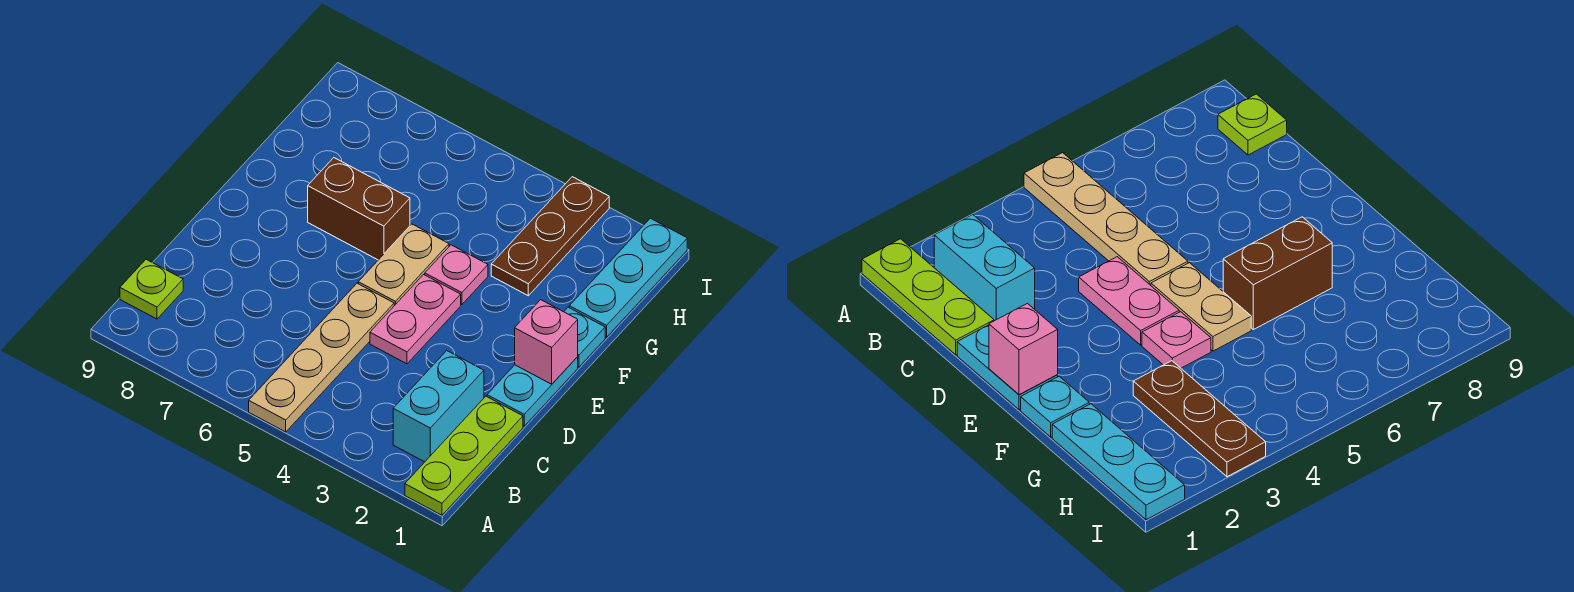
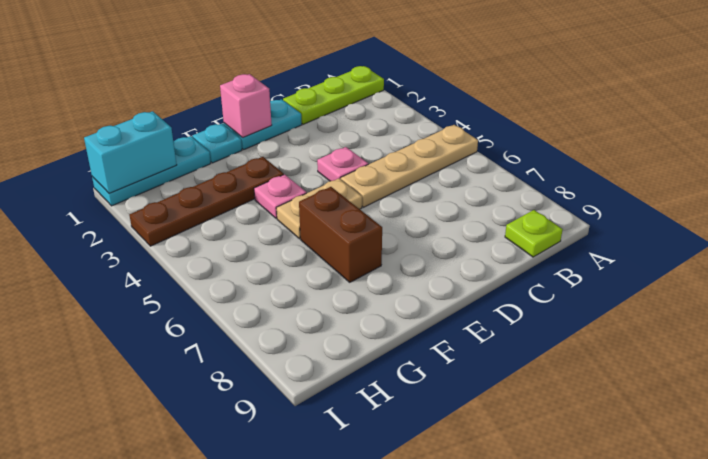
cyan 1x2 brick [393,351,484,462] -> cyan 1x2 brick moved to [84,111,177,194]
pink 1x2 plate [370,275,461,364] -> pink 1x1 plate [317,147,368,181]
brown 1x3 plate [491,177,609,296] -> brown 1x4 plate [129,157,284,246]

